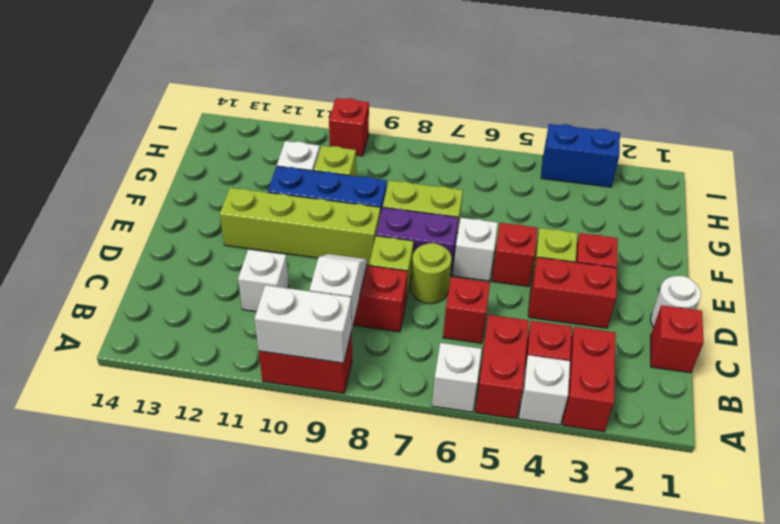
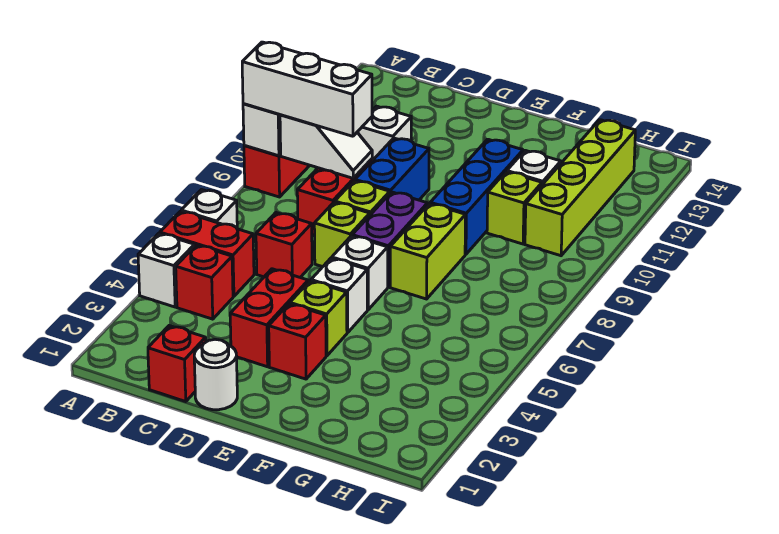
red 1x2 brick [563,327,616,431] -> none
none -> white 1x3 brick [242,42,372,136]
lime 1x1 round brick [411,243,451,304] -> lime 1x1 brick [314,202,370,267]
red 1x1 brick [492,223,537,286] -> white 1x1 brick [311,258,367,333]
lime 1x4 brick [220,188,380,265] -> lime 1x4 brick moved to [525,120,635,256]
blue 1x2 brick [541,124,620,187] -> blue 1x2 brick moved to [355,138,429,200]
red 1x1 brick [329,98,369,156] -> none

